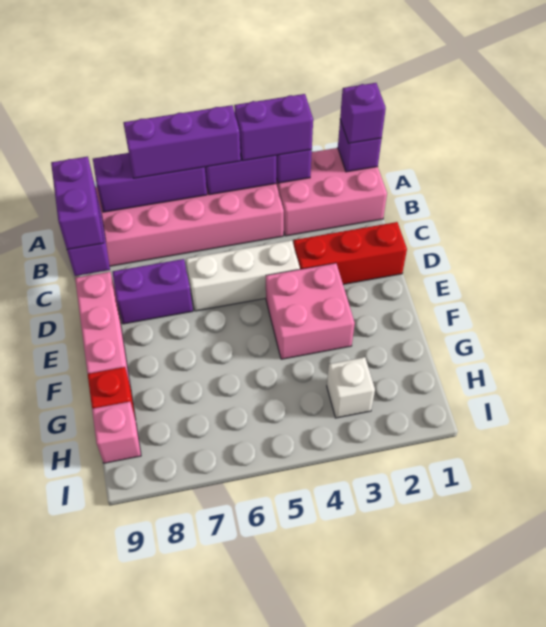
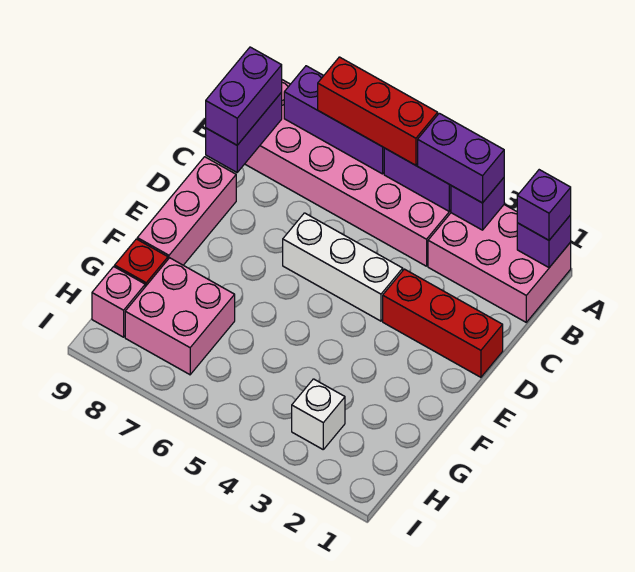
purple 1x3 brick [123,105,241,178] -> red 1x3 brick [318,57,438,165]
purple 1x2 brick [112,259,193,324] -> none
pink 2x2 brick [266,263,355,359] -> pink 2x2 brick moved to [125,258,235,375]

